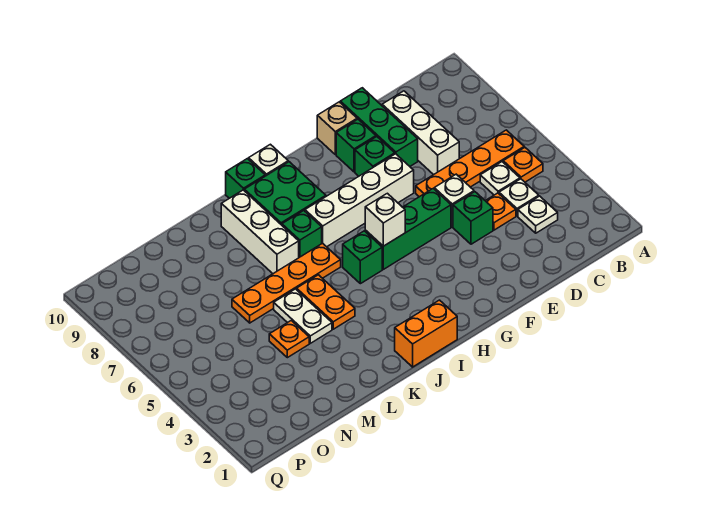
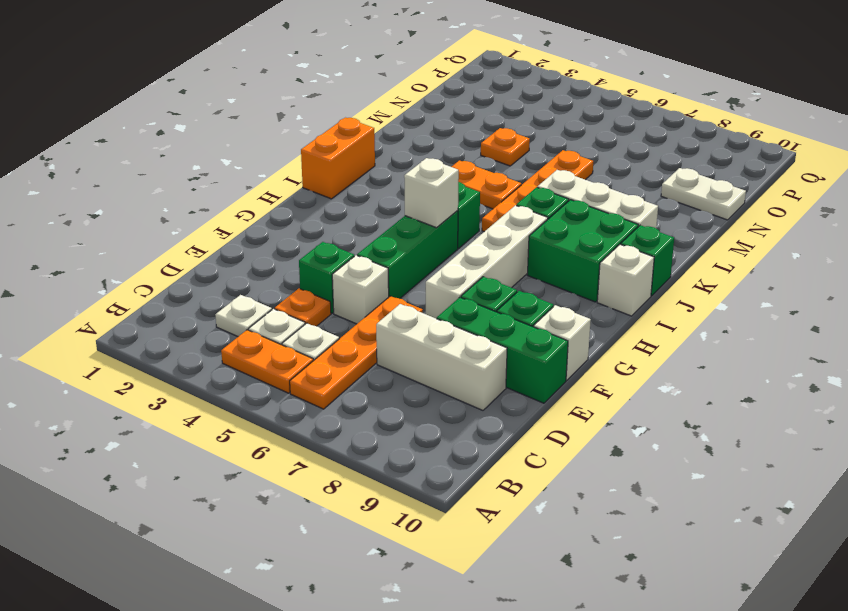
orange 1x1 plate [503,147,543,182] -> orange 1x2 plate [221,330,313,393]
tan 1x1 brick [317,102,357,155] -> white 1x1 brick [534,305,591,381]
white 1x2 plate [274,289,332,343] -> white 1x2 plate moved to [661,168,746,220]

